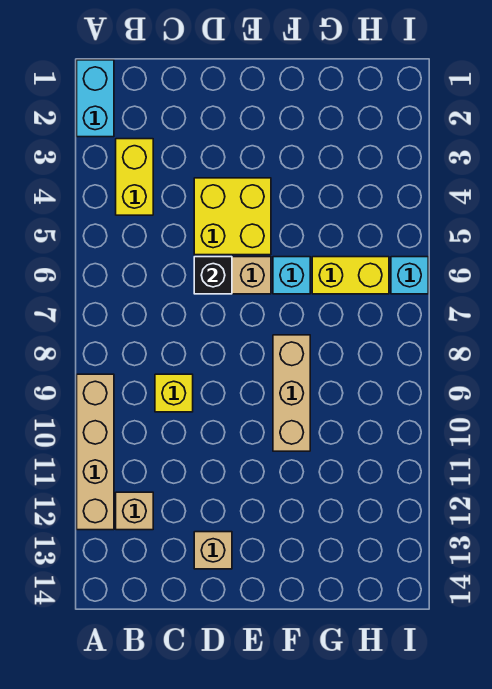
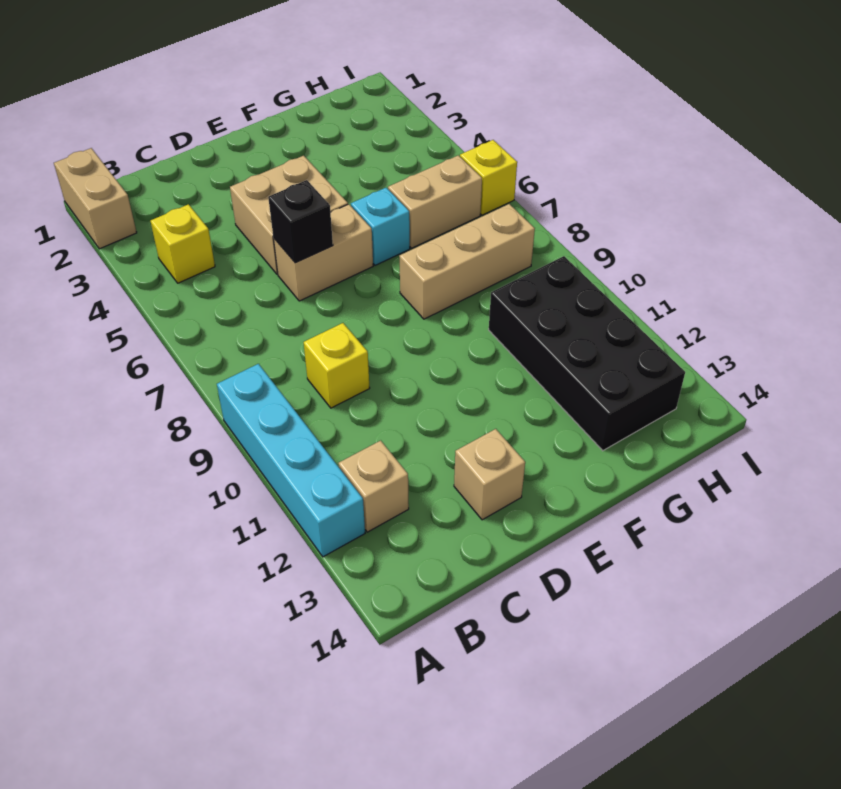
cyan 1x2 brick [77,60,114,137] -> tan 1x2 brick [54,148,137,249]
tan 1x4 brick [77,374,114,530] -> cyan 1x4 brick [217,364,365,557]
yellow 1x2 brick [116,139,153,215] -> yellow 1x1 brick [150,204,215,283]
yellow 2x2 brick [194,178,271,255] -> tan 2x2 brick [230,156,348,274]
tan 1x3 brick [273,335,310,451] -> tan 1x3 brick turned to [399,204,535,319]
yellow 1x2 brick [312,257,389,294] -> tan 1x2 brick [388,155,482,248]
none -> black 2x4 brick [489,256,685,451]
cyan 1x1 brick [391,257,428,294] -> yellow 1x1 brick [460,140,517,215]

